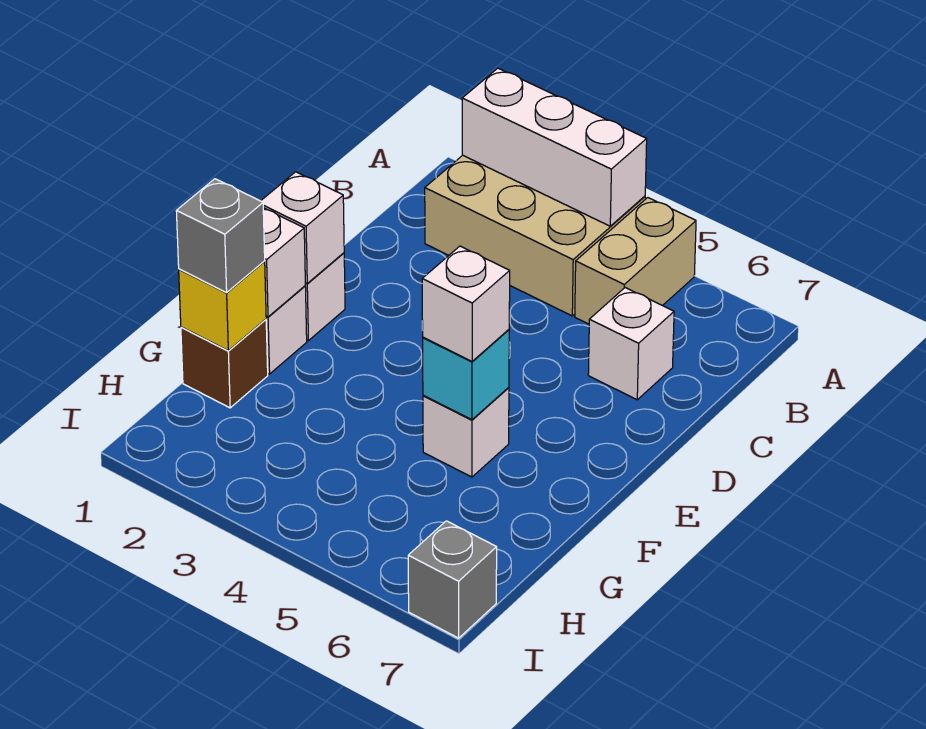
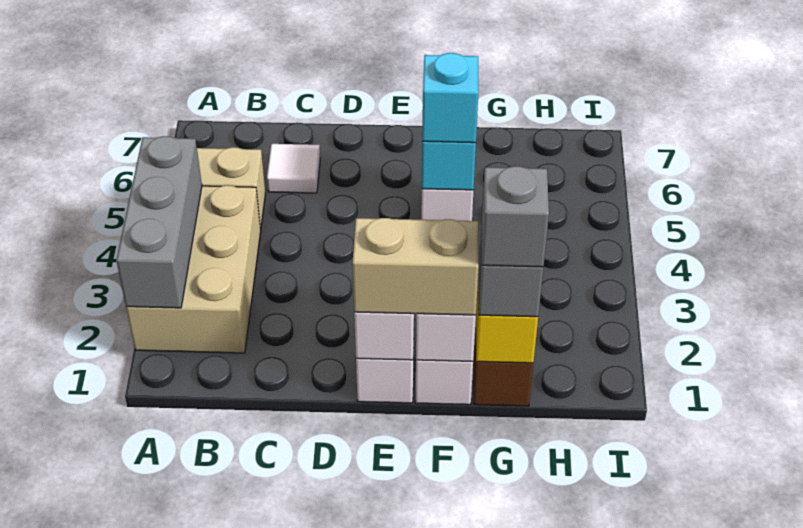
white 1x3 brick [462,68,647,226] -> grey 1x3 brick [116,136,202,308]
white 1x1 brick [588,288,674,400] -> white 1x1 tile [267,144,320,193]
none -> tan 1x2 brick [353,218,479,315]
white 1x1 brick [422,246,510,361] -> cyan 1x1 brick [422,53,478,143]
grey 1x1 brick [408,521,497,638] -> grey 1x1 brick moved to [482,166,549,267]

